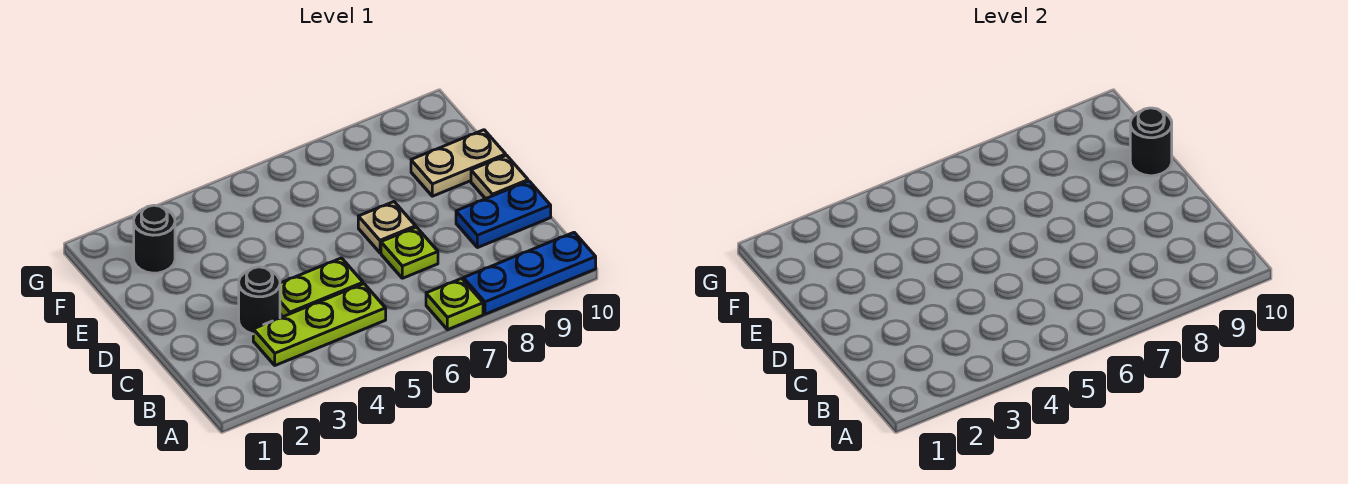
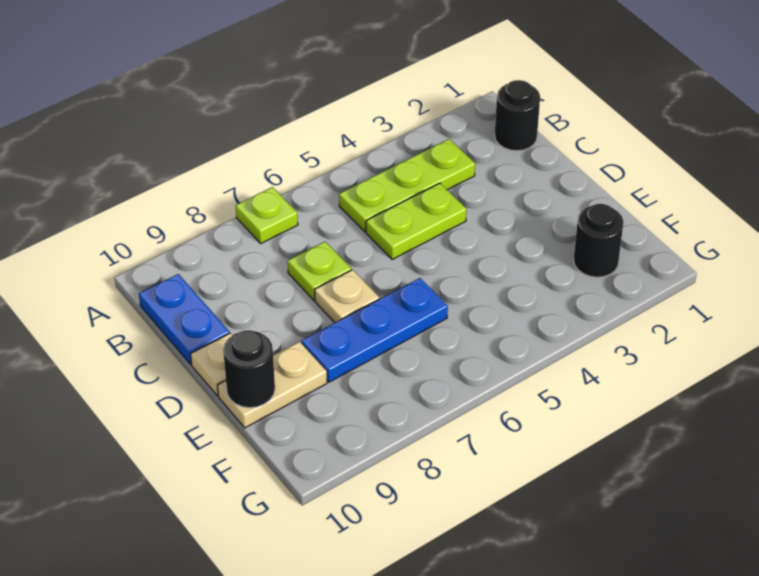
blue 1x3 plate [463,233,596,314] -> blue 1x3 plate moved to [302,278,448,382]
black 1x1 round brick [239,267,280,334] -> black 1x1 round brick moved to [495,80,540,151]
blue 1x2 plate [456,181,551,248] -> blue 1x2 plate turned to [139,274,229,364]

